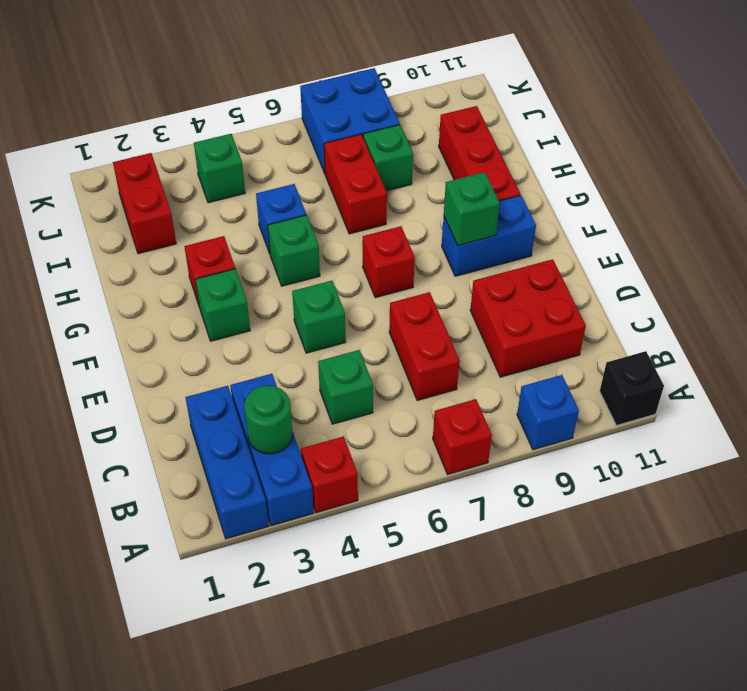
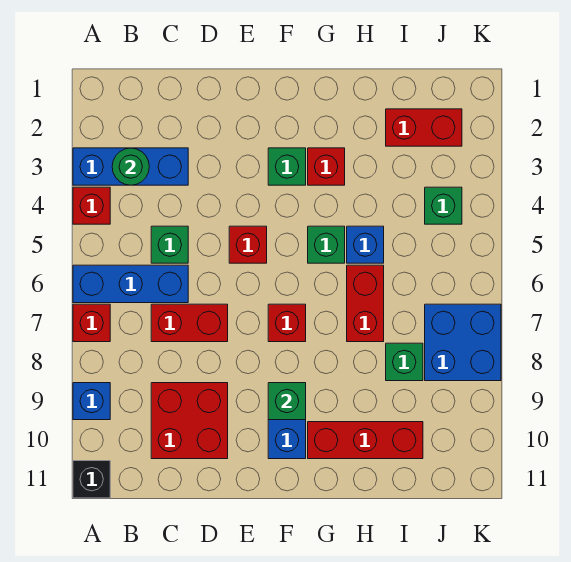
blue 1x3 brick [185,386,269,539] -> blue 1x3 brick moved to [73,265,188,303]
green 1x1 brick [292,281,346,353] -> red 1x1 brick [229,226,267,263]
red 1x2 brick [324,134,387,234] -> red 1x2 brick turned to [347,265,384,342]

